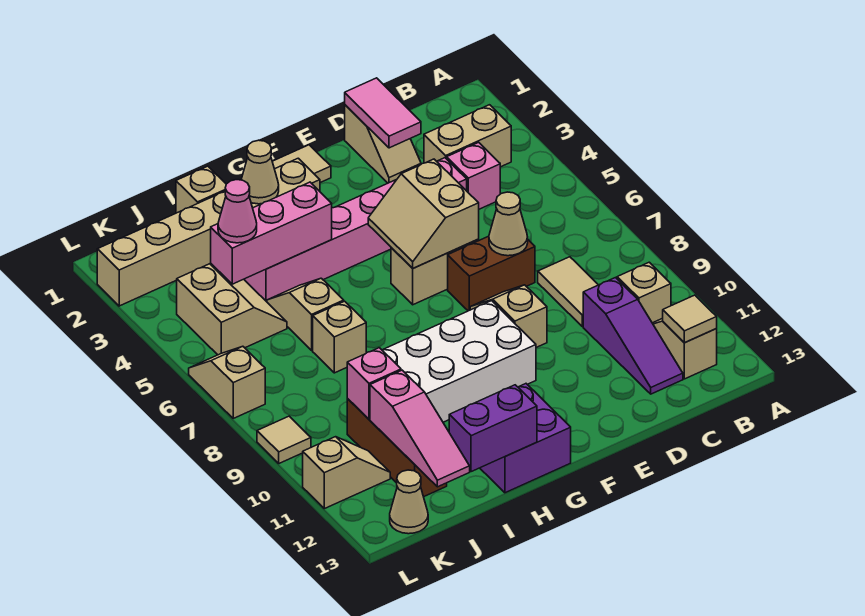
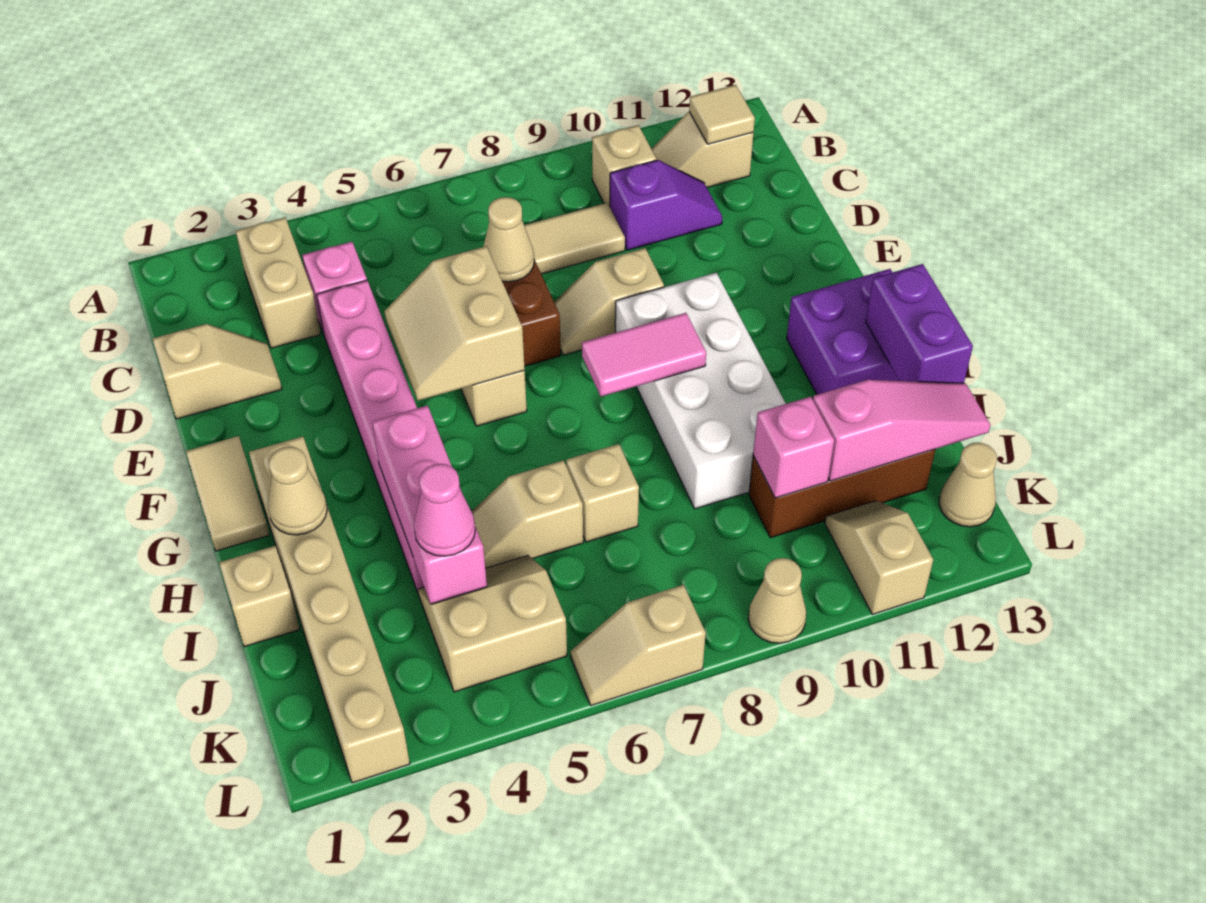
purple 1x3 slope [583,278,683,394] -> purple 1x2 slope [610,160,722,250]
pink 1x2 tile [345,78,421,148] -> pink 1x2 tile moved to [582,313,706,396]
tan 2x2 slope [368,159,479,268] -> tan 2x2 slope turned to [384,246,525,401]
tan 1x1 tile [257,416,311,463] -> tan 1x1 cone [748,558,806,643]

